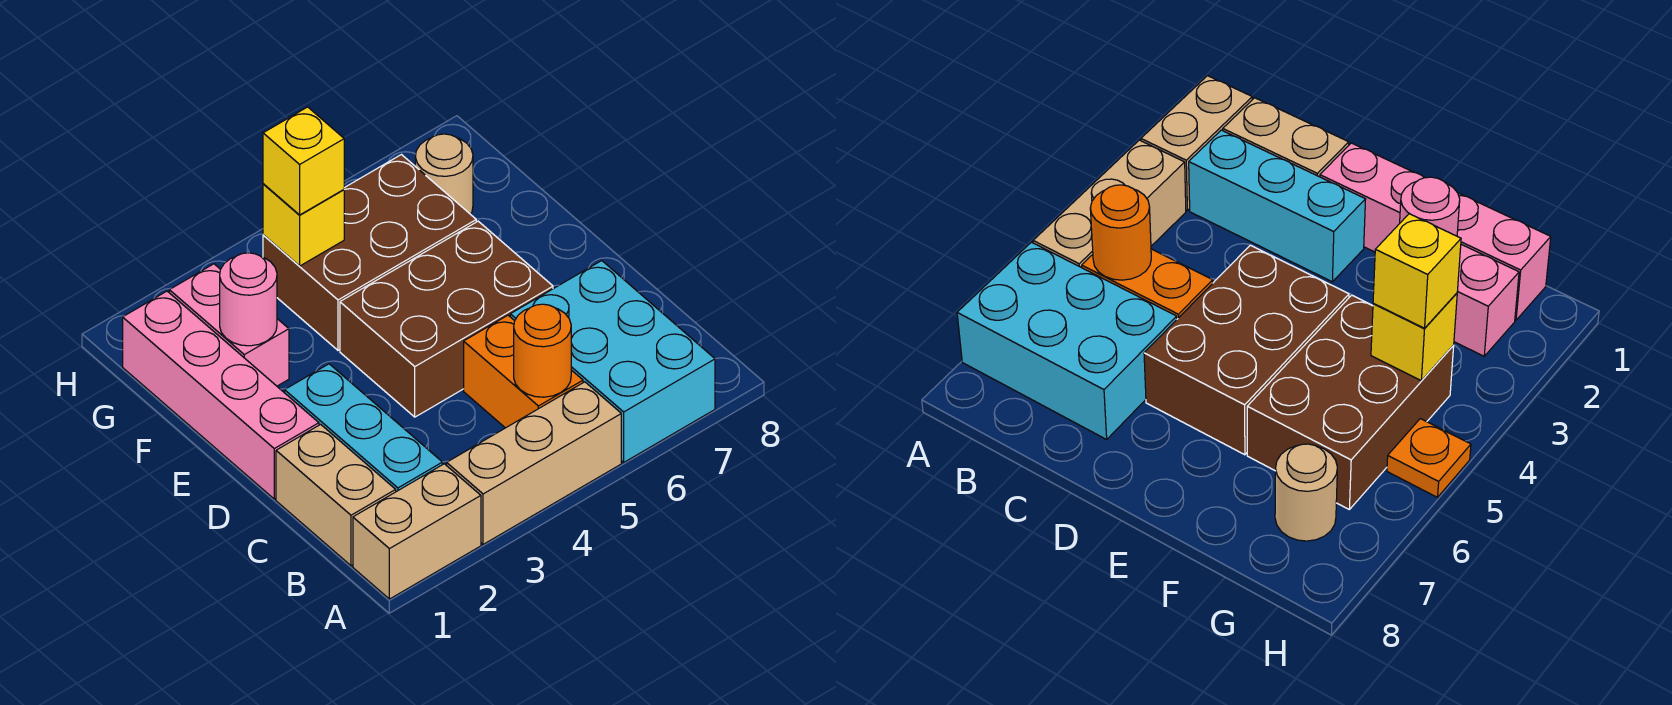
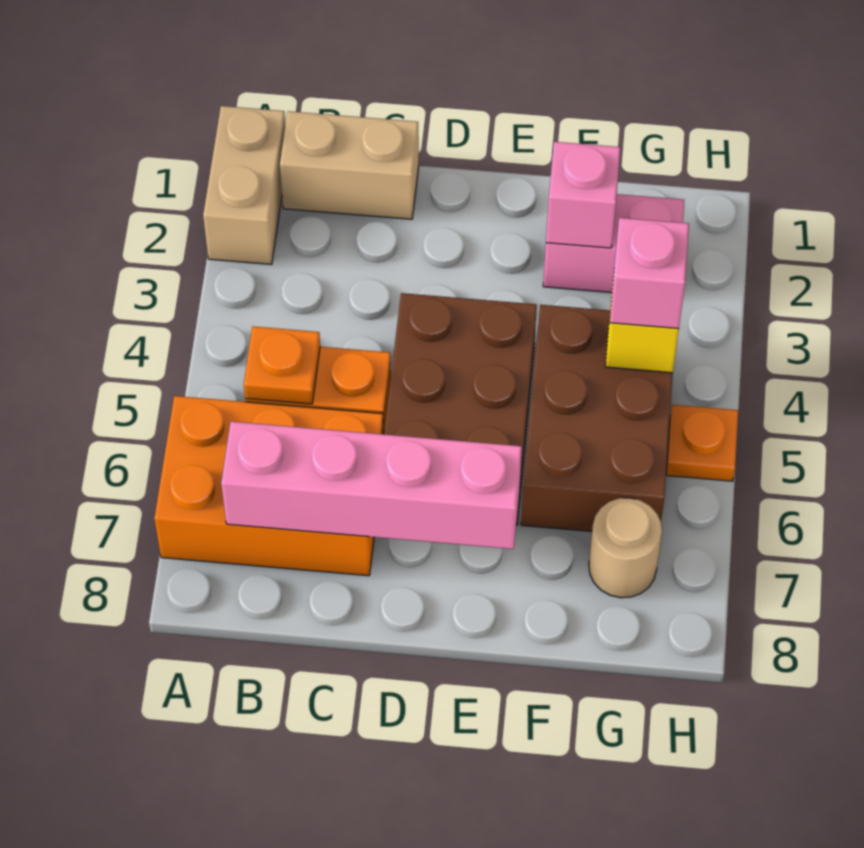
tan 1x3 brick [447,382,621,544] -> none
cyan 2x3 brick [510,261,715,462] -> orange 2x3 brick [154,396,384,576]
cyan 1x3 brick [285,364,442,492] -> none
orange 1x1 round brick [514,304,571,397] -> orange 1x1 plate [244,326,320,404]
pink 1x4 brick [123,291,319,499] -> pink 1x4 brick moved to [221,422,522,549]
pink 1x1 round brick [220,253,277,346] -> pink 1x1 brick [546,142,620,248]
yellow 1x1 brick [263,107,344,215] -> pink 1x1 brick [610,218,689,329]

